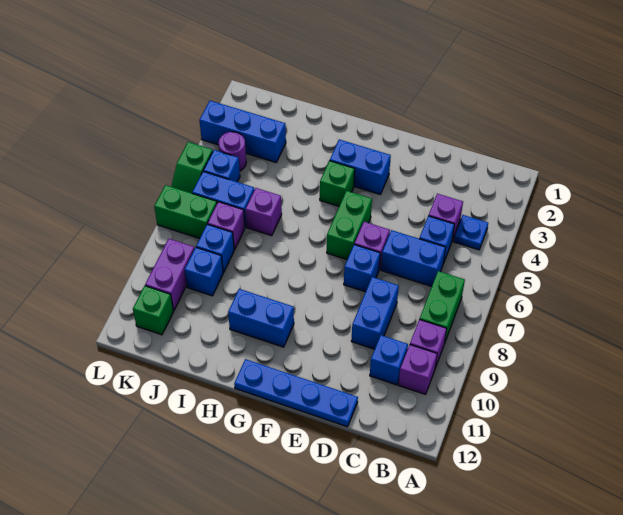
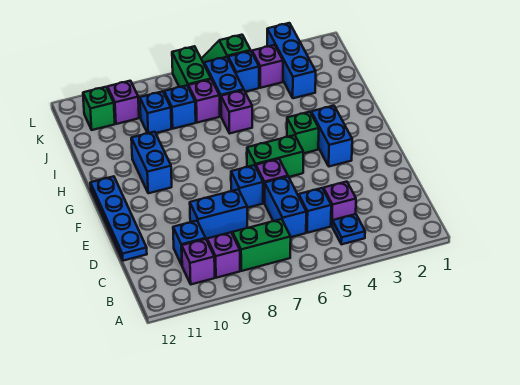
purple 1x1 round brick [219,132,246,171] -> purple 1x1 brick [252,45,283,88]
purple 1x2 brick [145,239,194,311] -> purple 1x1 brick [107,81,139,124]

